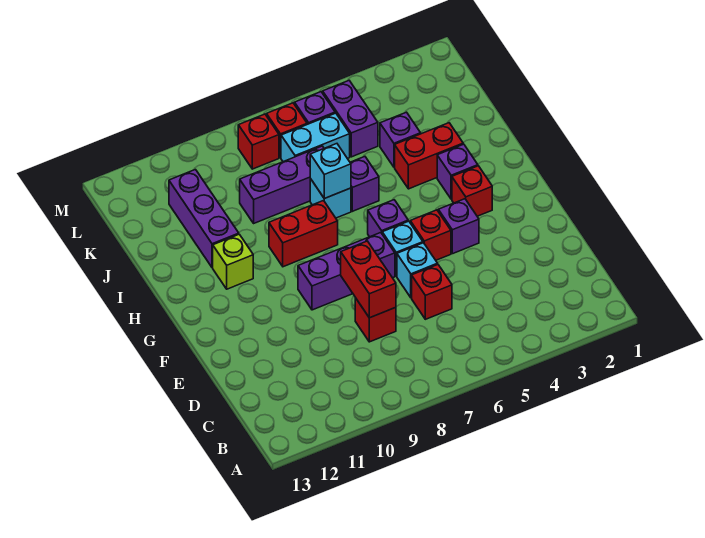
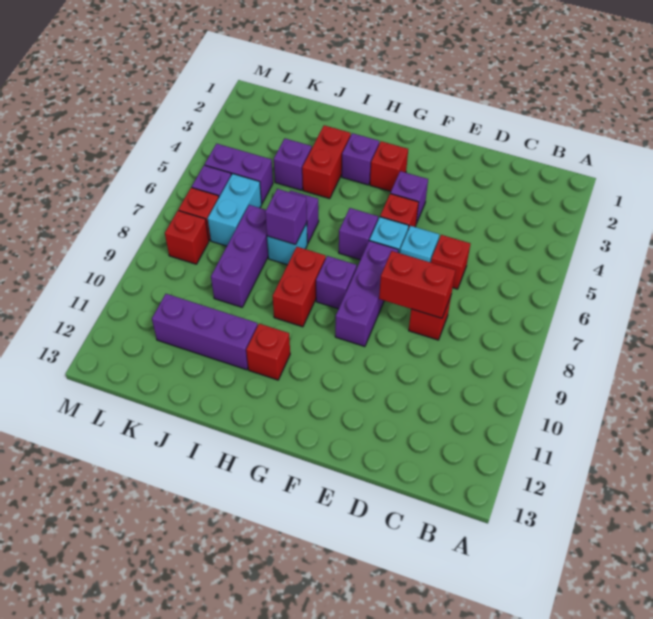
none -> purple 1x1 brick [316,256,357,309]
lime 1x1 brick [213,234,253,289] -> red 1x1 brick [246,324,290,380]
cyan 1x1 brick [310,144,351,199] -> purple 1x1 brick [265,189,307,245]

